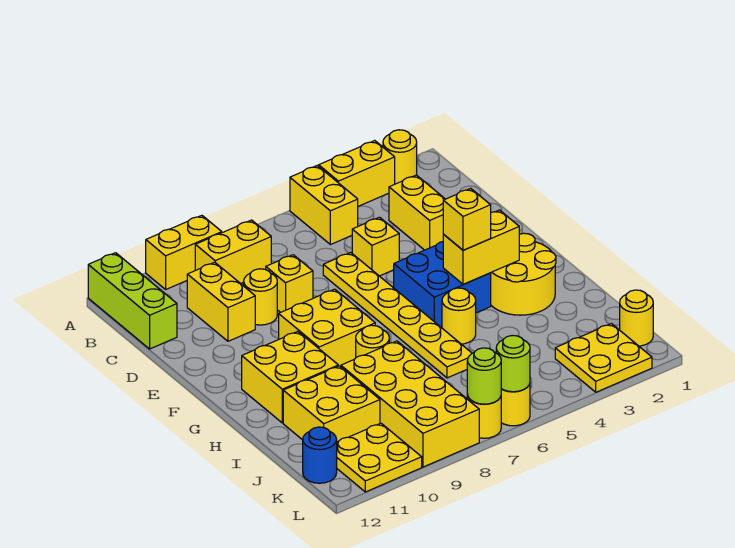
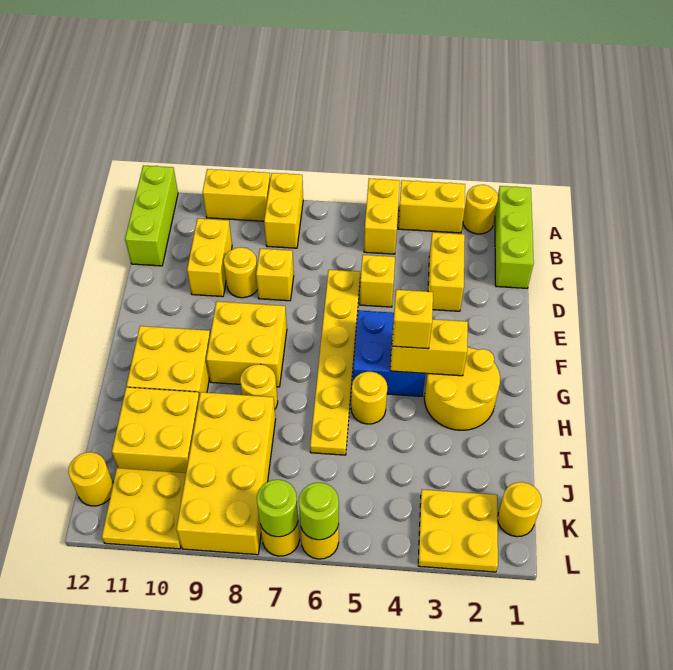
none -> lime 1x3 brick [495,186,534,288]
yellow 1x2 brick [195,220,271,284] -> yellow 1x2 brick turned to [264,173,303,248]
blue 1x1 round brick [303,427,337,483] -> yellow 1x1 round brick [68,452,113,506]

